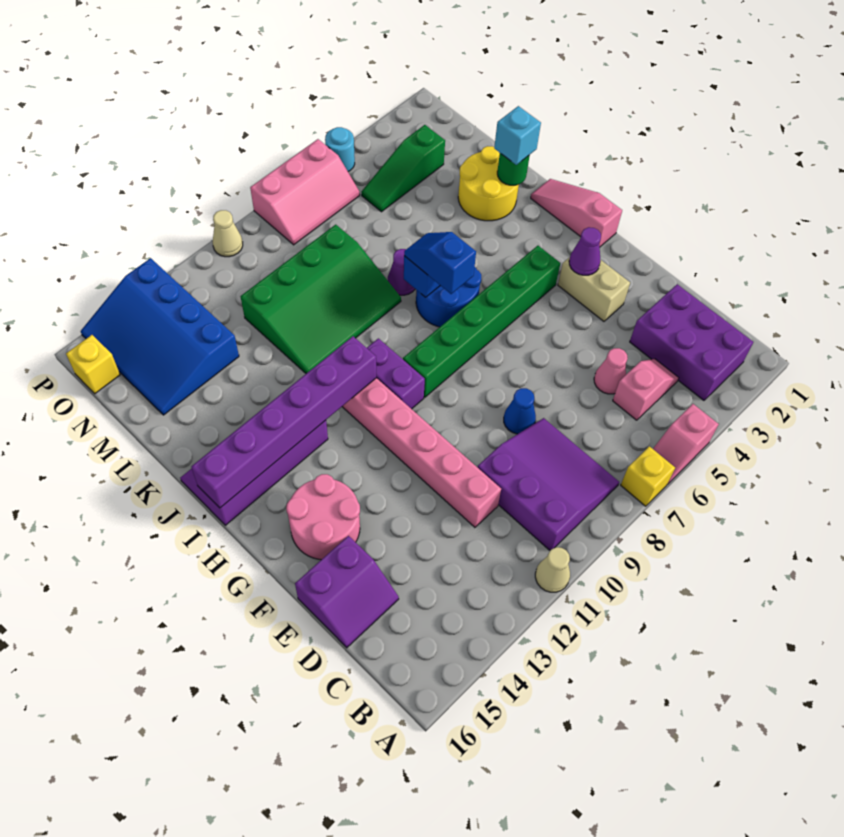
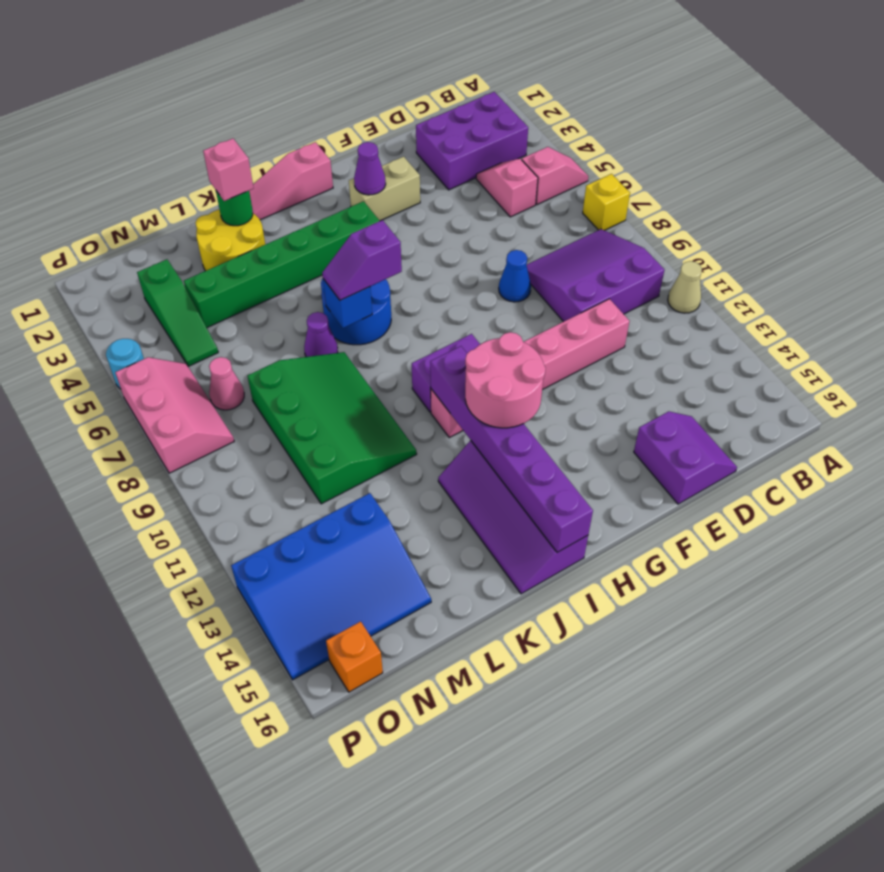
pink 1x2 slope [653,404,719,484] -> pink 1x2 slope turned to [522,147,588,205]
pink 1x1 cone [594,348,628,394] -> pink 1x1 cone moved to [209,357,244,410]
pink 2x2 round brick [286,474,360,560] -> pink 2x2 round brick moved to [465,332,546,428]
green 1x6 brick [403,246,560,397] -> green 1x6 brick turned to [184,201,379,328]
blue 1x2 slope [404,232,476,294] -> purple 1x2 slope [322,220,402,300]
cyan 1x1 brick [494,106,541,165] -> pink 1x1 brick [203,139,254,201]
yellow 1x1 brick [66,335,120,394] -> orange 1x1 brick [326,621,383,692]
tan 1x1 cone [213,210,243,257] -> none

